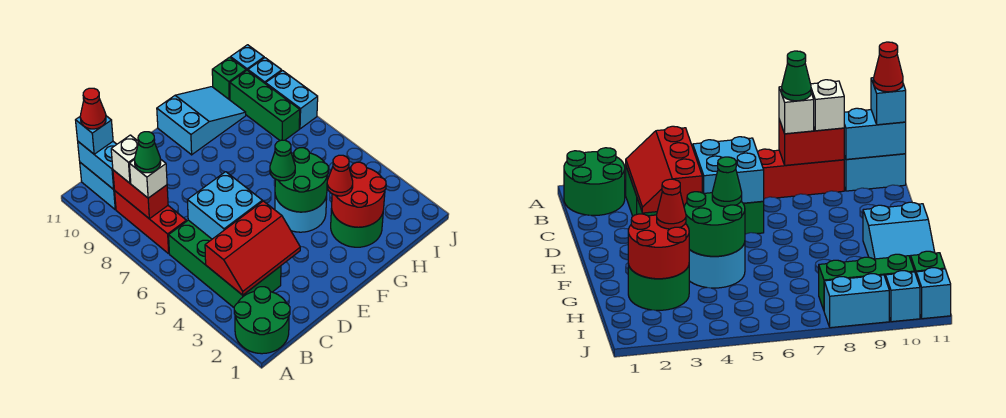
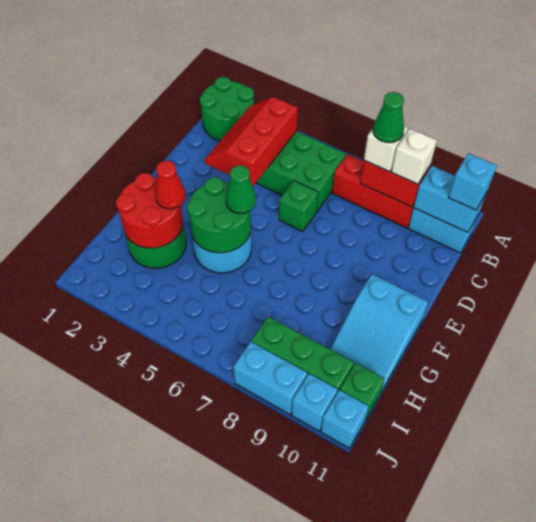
red 1x1 cone [80,88,106,129] -> none
cyan 2x2 brick [187,172,262,239] -> none

